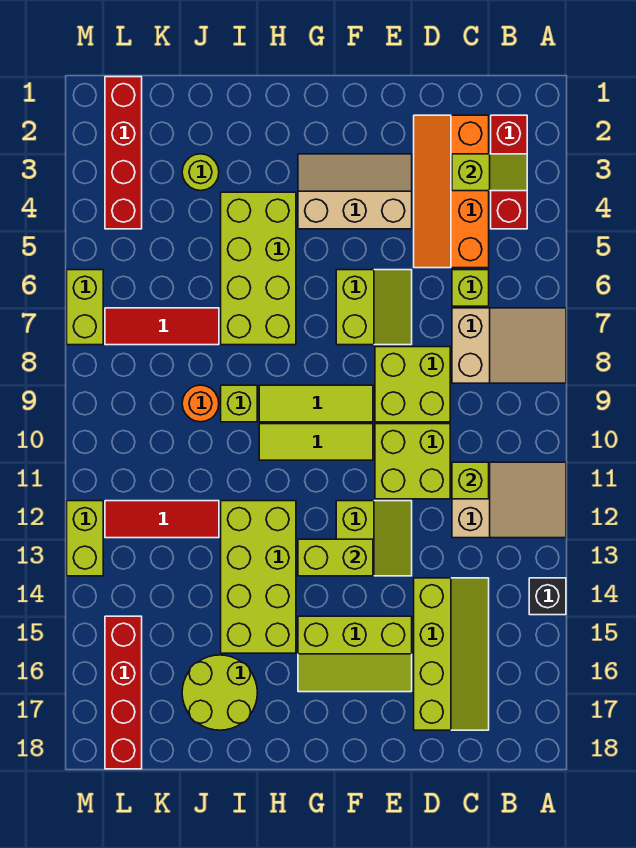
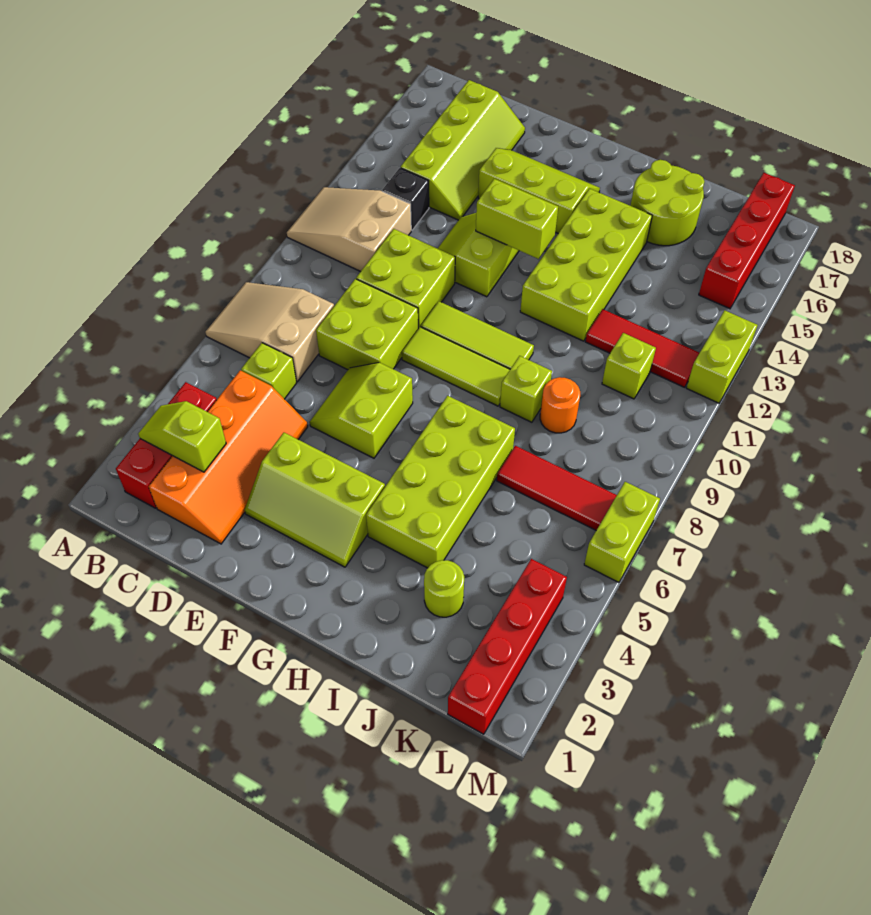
black 1x1 brick [529,578,566,615] -> black 1x1 brick moved to [382,168,429,230]
lime 1x1 brick [452,462,489,499] -> lime 1x1 brick moved to [602,333,656,399]
lime 2x4 slope [414,578,489,730] -> lime 2x4 slope turned to [401,80,525,220]
tan 2x3 slope [298,154,412,229] -> lime 2x3 slope [245,433,385,567]

